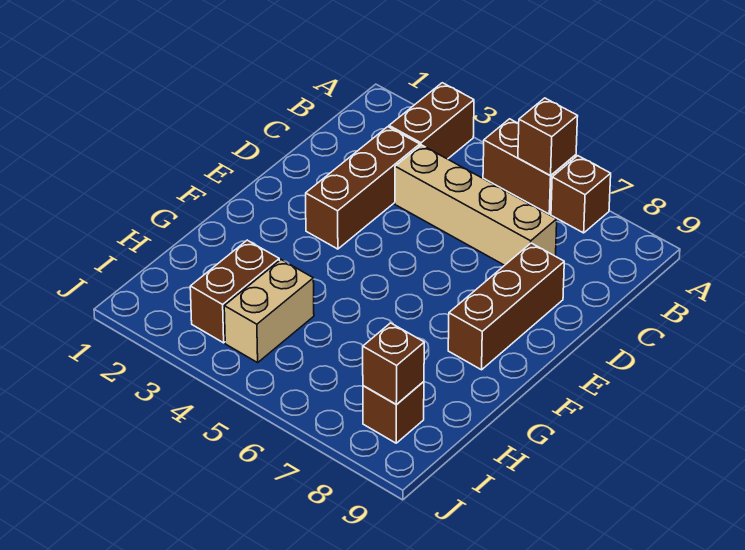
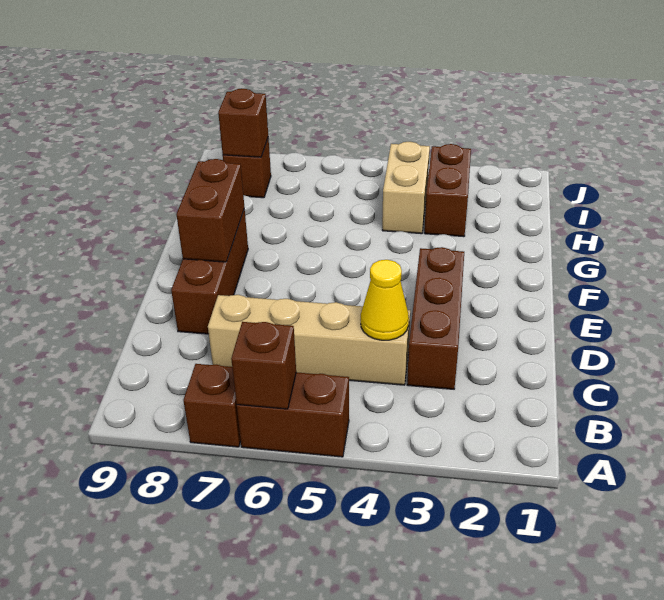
brown 1x2 brick [389,83,474,159] -> brown 1x2 brick moved to [176,159,244,262]
none -> yellow 1x1 cone [361,260,409,340]

